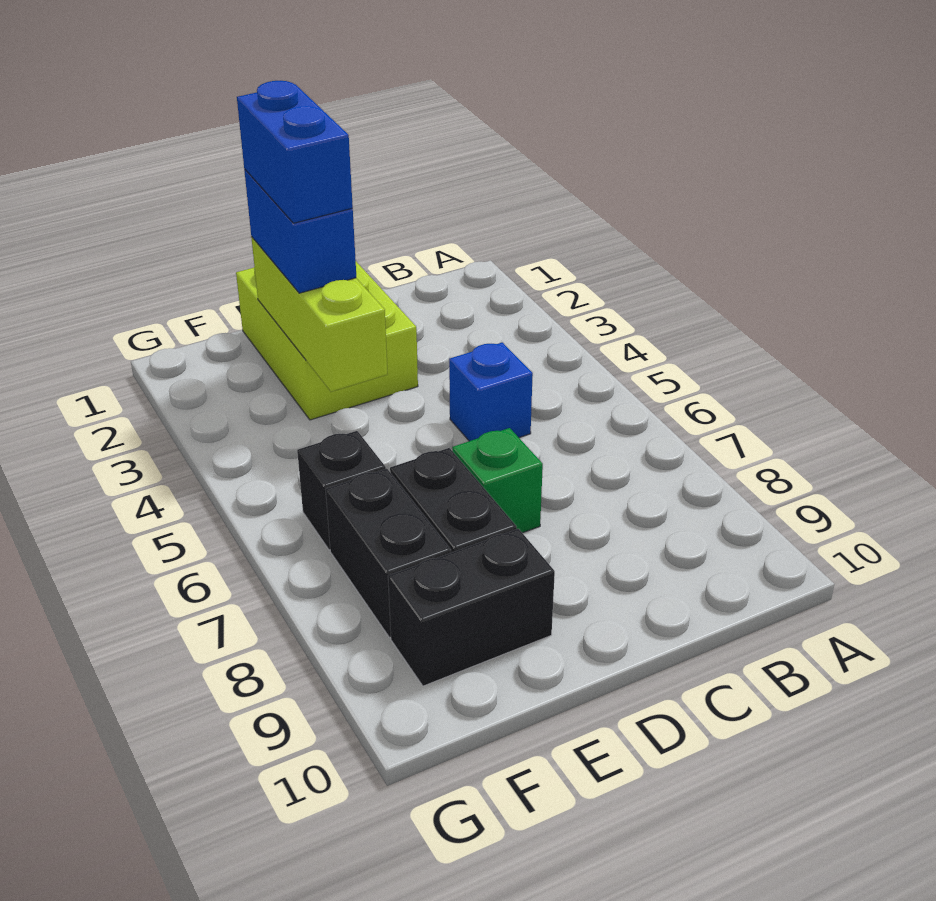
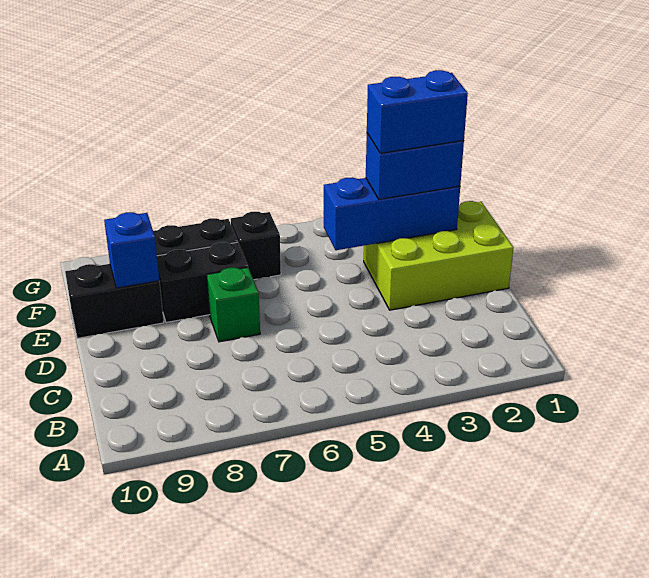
blue 1x1 brick [449,342,533,441] -> blue 1x1 brick moved to [104,212,159,288]
lime 1x3 brick [251,237,388,392] -> blue 1x3 brick [324,177,460,250]
black 1x2 brick [388,529,555,686] -> black 1x2 brick turned to [65,264,164,338]

